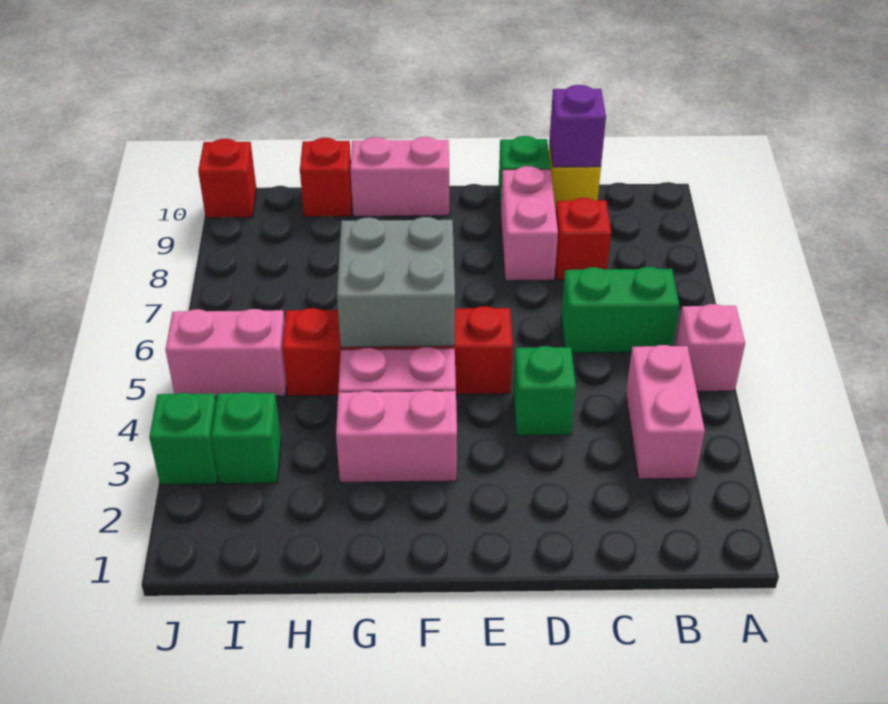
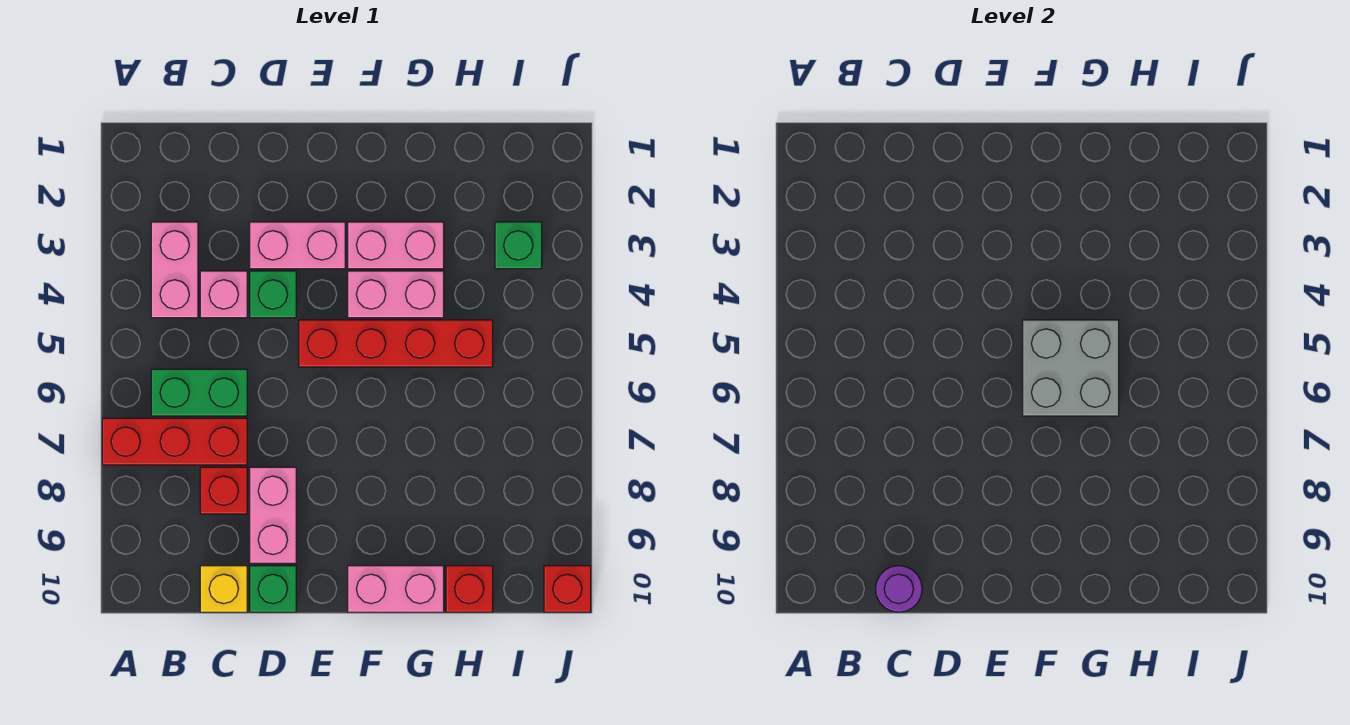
pink 1x1 brick [676,304,745,391] -> pink 1x1 brick moved to [200,271,247,318]
none -> red 1x3 brick [102,418,247,465]
purple 1x1 brick [550,85,606,167] -> purple 1x1 round brick [876,566,922,612]
pink 1x2 brick [165,309,286,397] -> pink 1x2 brick moved to [250,222,345,269]
green 1x1 brick [149,393,218,485] -> none

